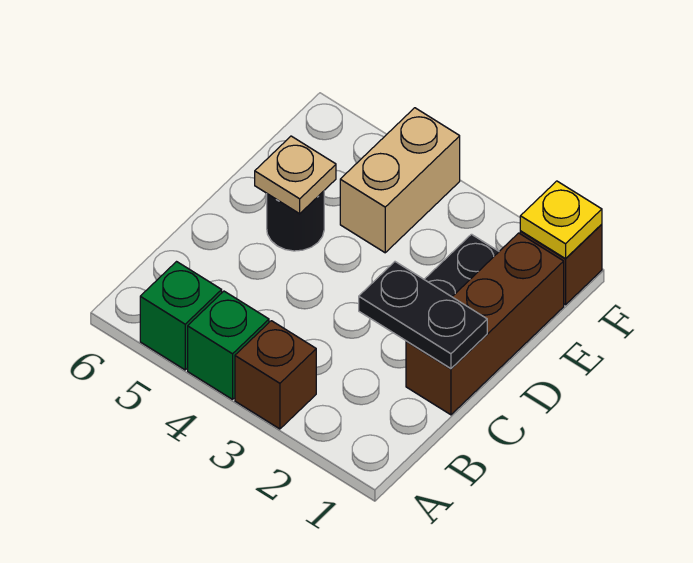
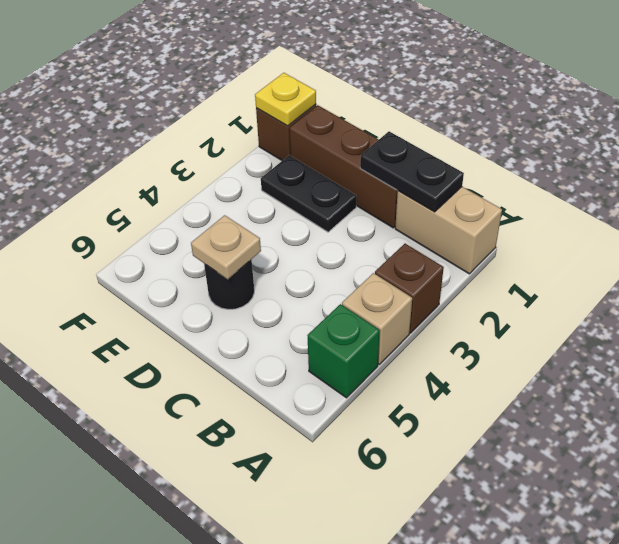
green 1x1 brick [188,291,269,399] -> tan 1x1 brick [342,273,412,364]
black 1x2 plate [359,262,487,369] -> black 1x2 plate turned to [360,131,464,212]
tan 1x2 brick [340,108,460,253] -> tan 1x2 brick moved to [395,187,502,274]

